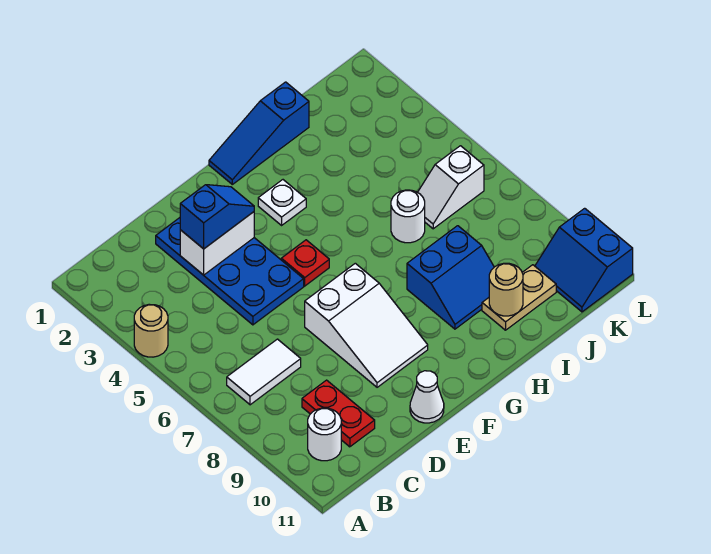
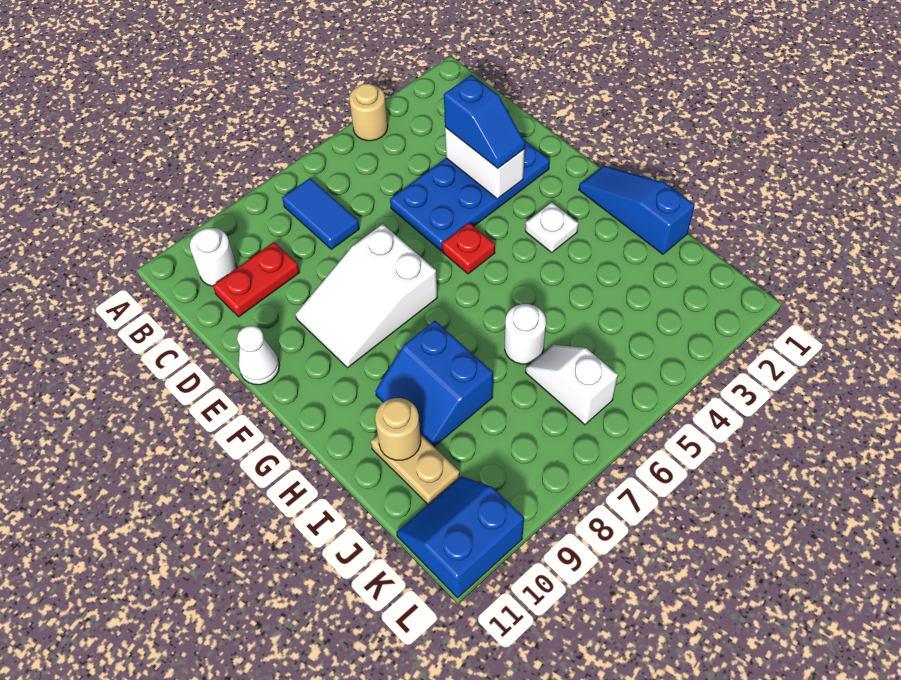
white 1x2 tile [227,339,301,405] -> blue 1x2 tile [282,178,359,249]

